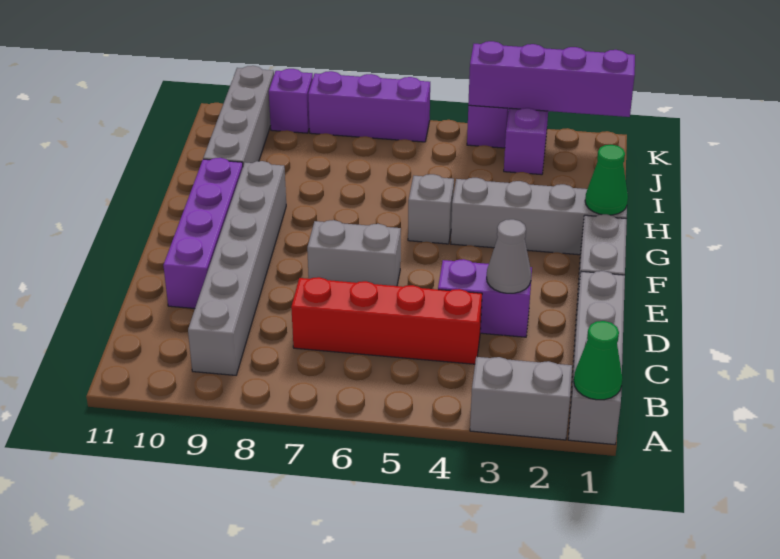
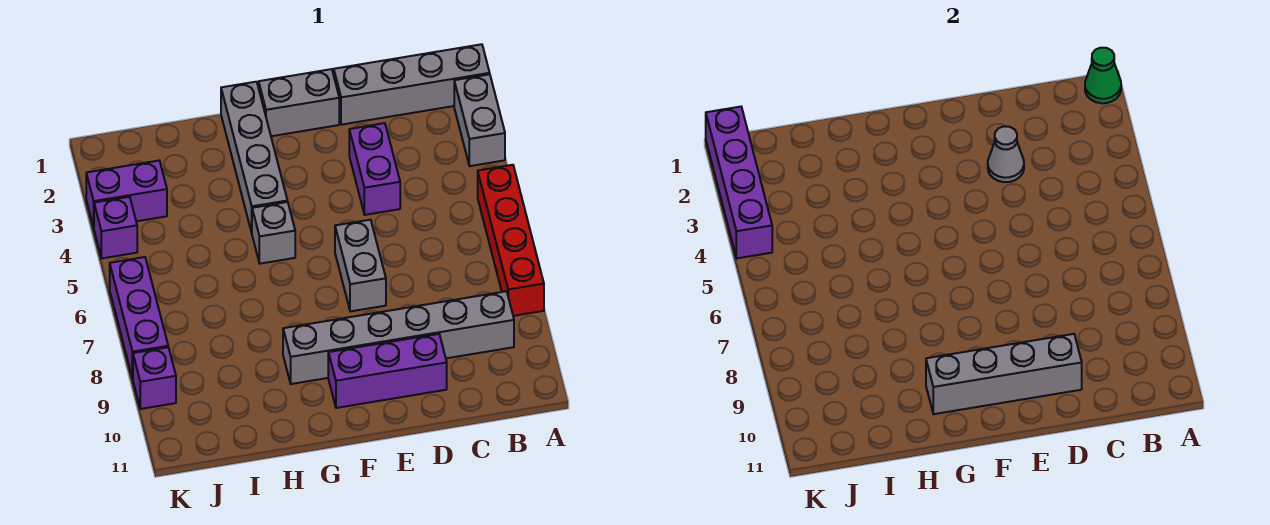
red 1x4 brick [291,277,482,364] -> red 1x4 brick moved to [478,165,544,316]
purple 1x4 brick [163,158,243,309] -> purple 1x3 brick [328,334,447,408]
green 1x1 cone [585,145,628,215] -> none
grey 1x4 brick [203,66,274,165] -> grey 1x4 brick moved to [926,334,1082,414]

